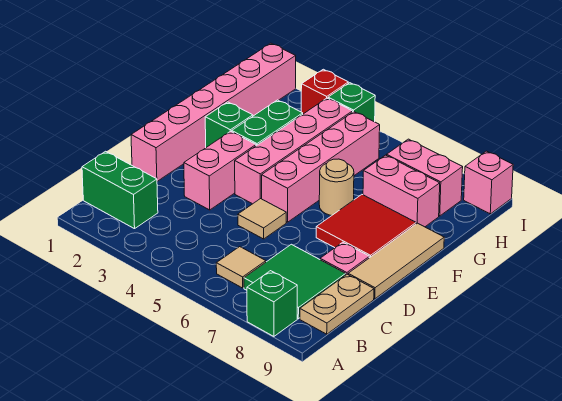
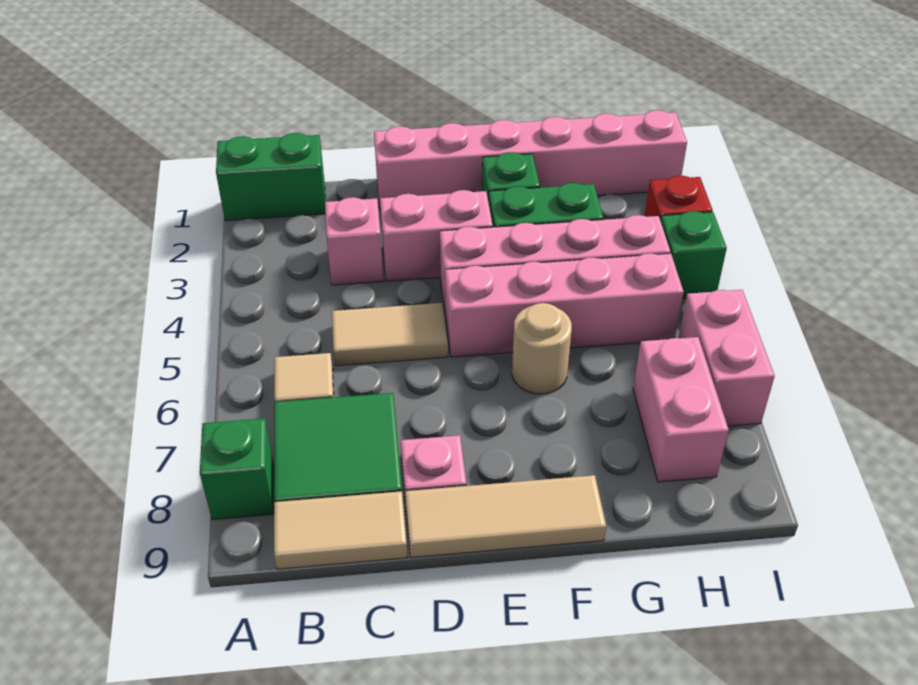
green 1x2 brick [82,151,158,229] -> green 1x2 brick turned to [216,133,325,221]
tan 1x2 plate [300,274,374,334] -> tan 1x2 tile [274,491,407,569]
tan 1x1 tile [238,199,286,239] -> tan 1x2 tile [332,303,448,366]
red 2x2 tile [316,195,416,258] -> none
pink 1x2 brick [363,155,440,227] -> pink 1x2 brick moved to [679,290,775,426]
pink 1x1 brick [464,151,513,214] -> pink 1x1 brick moved to [325,197,383,285]

